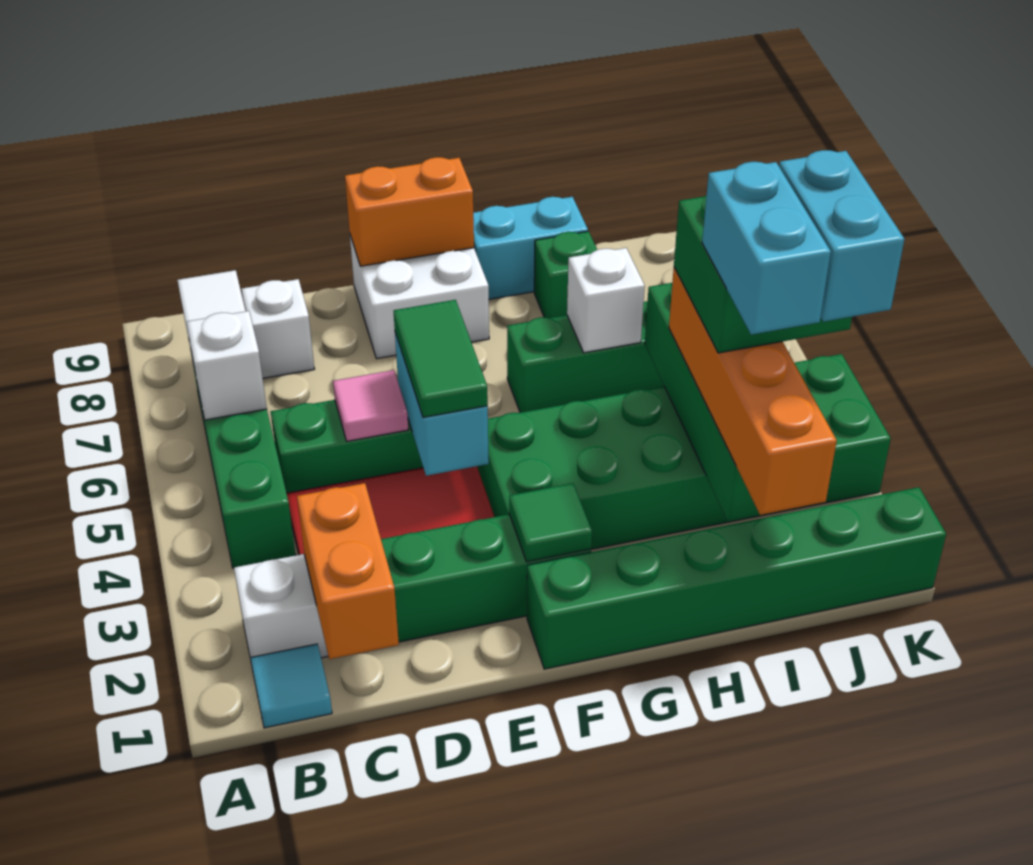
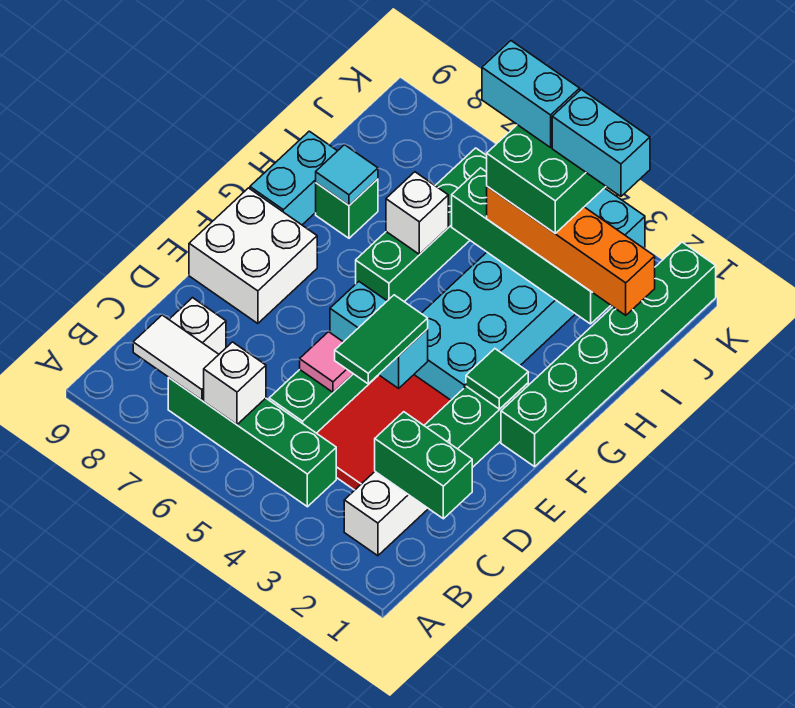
cyan 1x1 tile [251,644,332,728] -> cyan 1x1 tile moved to [316,145,378,205]
orange 1x2 brick [297,483,399,659] -> green 1x2 brick [375,412,472,519]
green 1x2 tile [394,300,488,417] -> green 1x2 tile turned to [335,295,428,384]
orange 1x2 brick [345,157,474,266] -> none
green 2x6 brick [477,354,891,549] -> cyan 2x6 brick [414,188,645,400]
cyan 1x2 brick [702,162,831,335] -> cyan 1x2 brick moved to [482,41,580,147]

